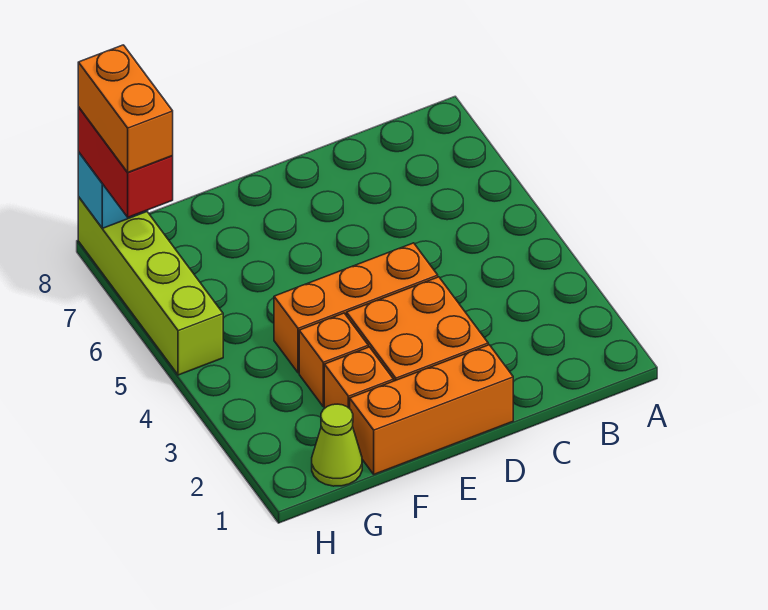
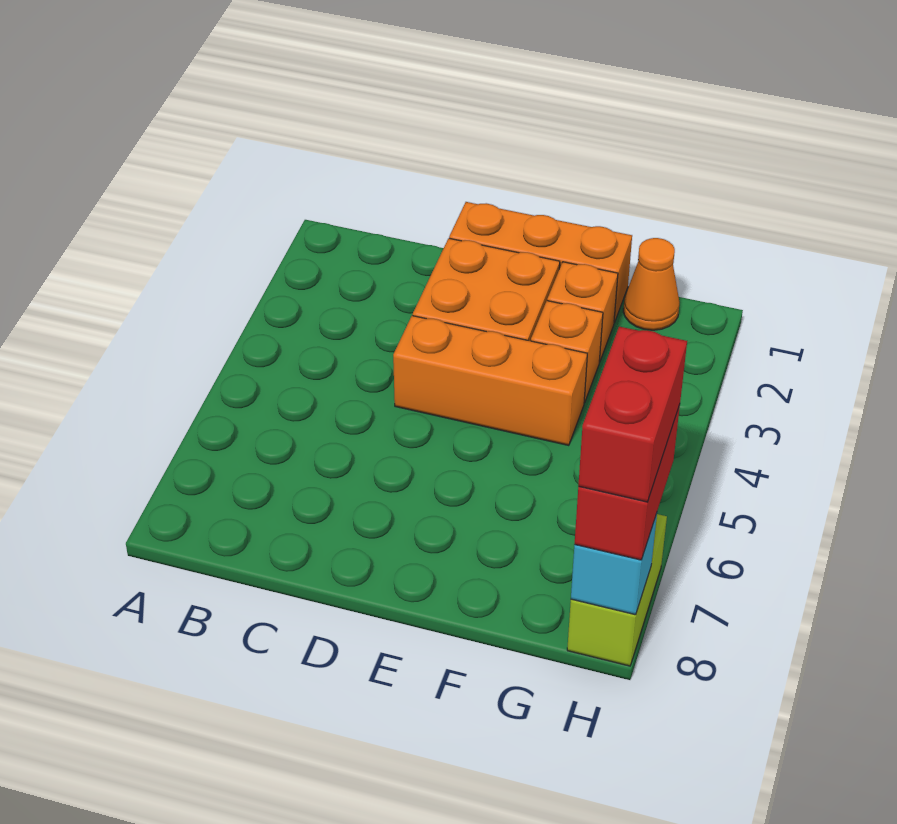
lime 1x1 cone [312,404,362,486] -> orange 1x1 cone [623,238,680,330]
lime 1x4 brick [78,197,223,375] -> lime 1x2 brick [567,514,667,666]
orange 1x2 brick [78,45,173,172] -> red 1x2 brick [578,327,687,502]

